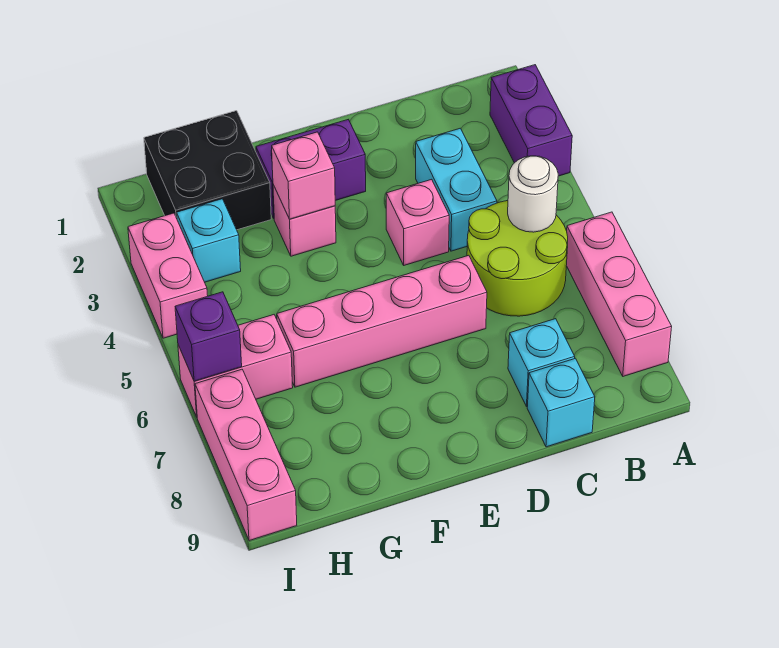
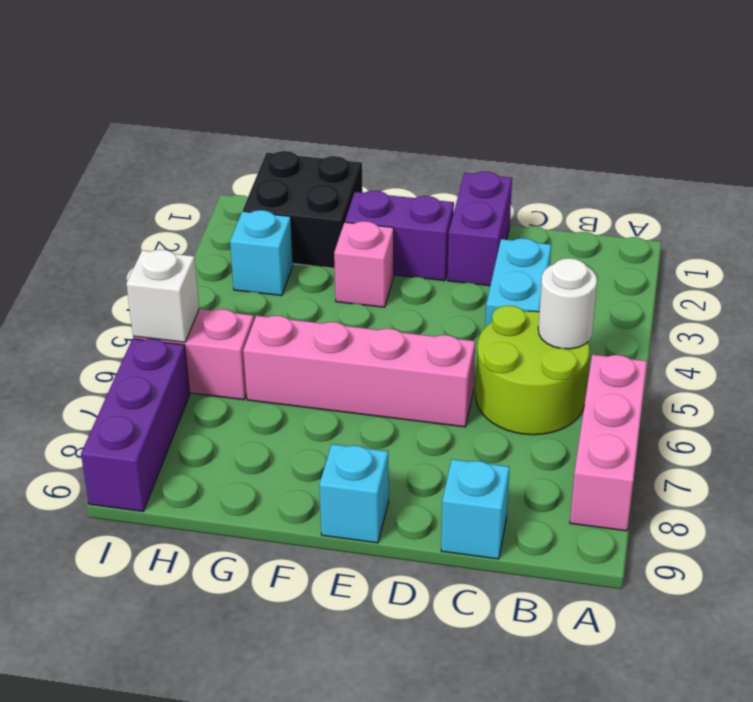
purple 1x2 brick [490,65,572,176] -> purple 1x2 brick moved to [448,171,512,286]
cyan 1x1 brick [508,319,575,407] -> cyan 1x1 brick moved to [319,444,389,543]
pink 1x1 brick [386,179,449,265] -> none
pink 1x1 brick [271,132,335,219] -> none
pink 1x2 brick [128,213,208,338] -> none
purple 1x1 brick [175,292,242,381] -> white 1x1 brick [127,250,199,342]
pink 1x3 brick [195,369,297,541] -> purple 1x3 brick [81,339,190,511]

